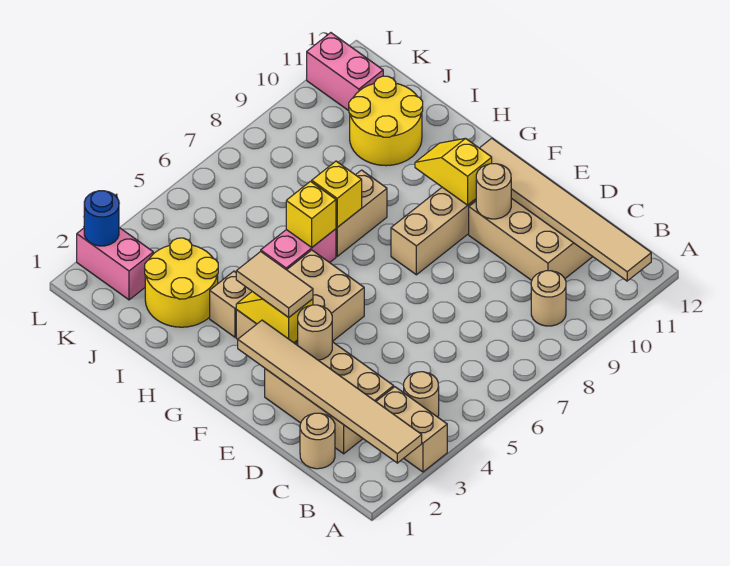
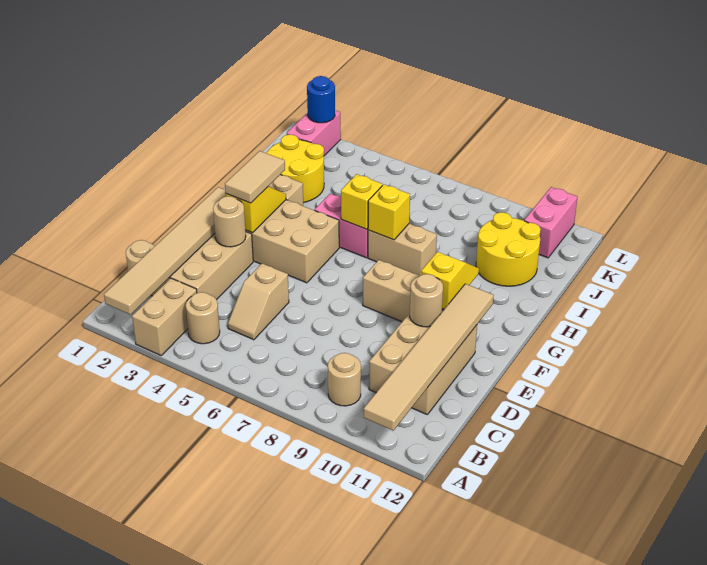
none -> tan 1x2 slope [228,264,289,340]

